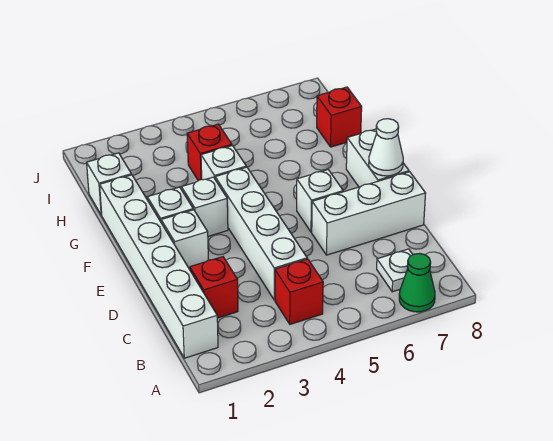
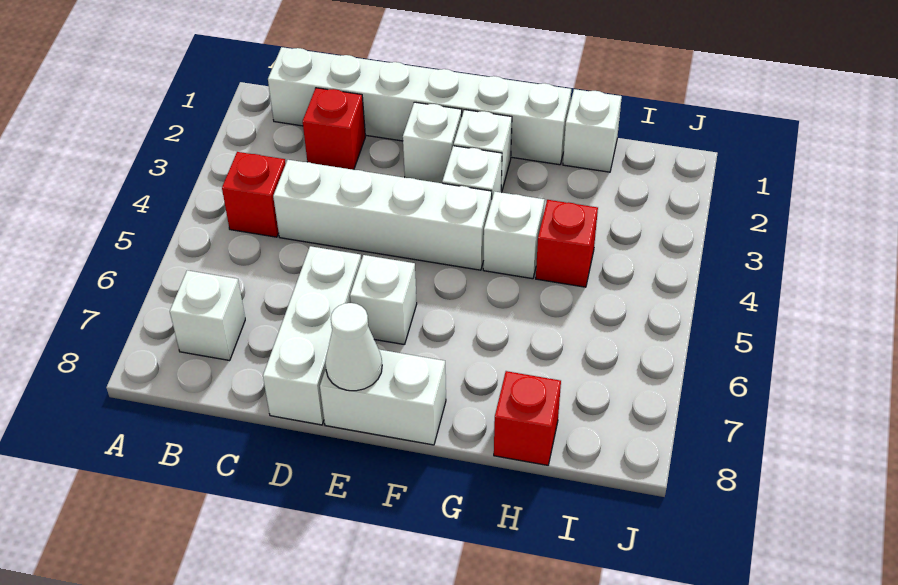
green 1x1 cone [399,253,435,312] -> none
white 1x1 plate [377,249,413,292] -> white 1x1 brick [170,270,245,361]

